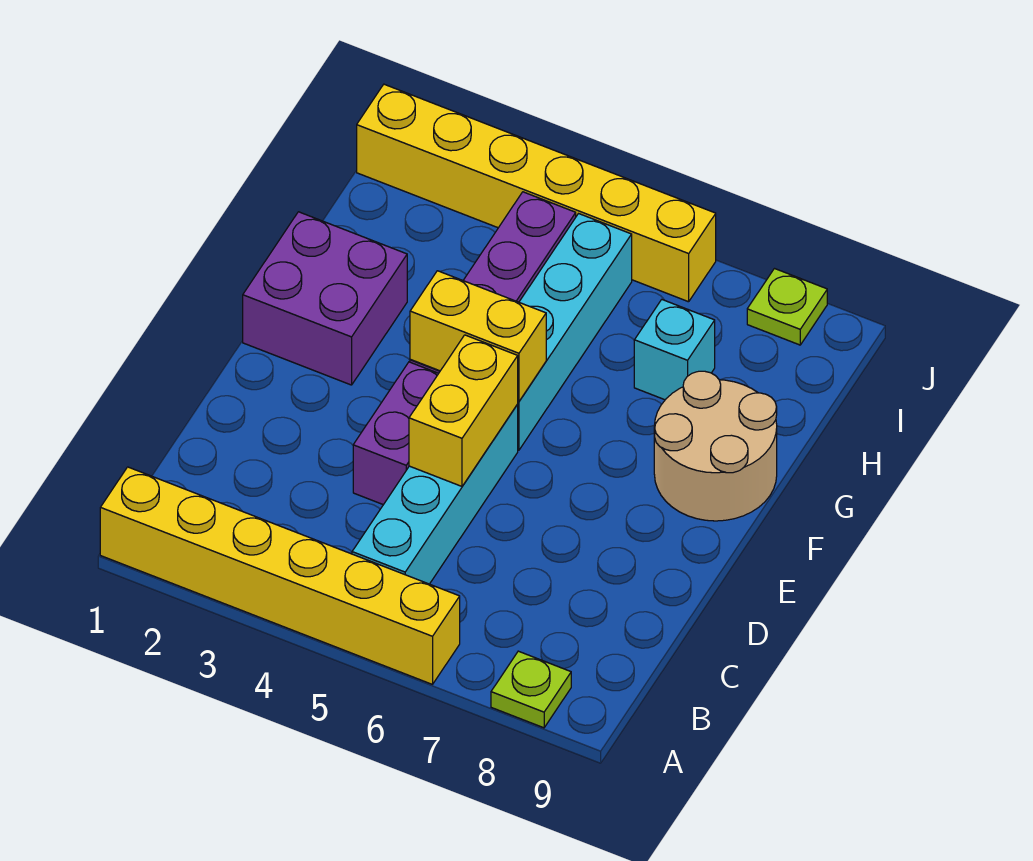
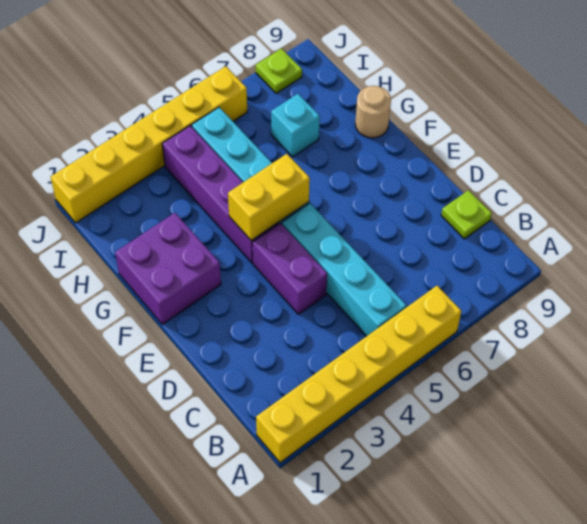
lime 1x1 plate [491,651,571,728] -> lime 1x1 plate moved to [441,190,492,239]
yellow 1x2 brick [409,335,518,486] -> none
tan 2x2 round brick [654,371,777,521] -> tan 1x1 round brick [355,86,391,138]

